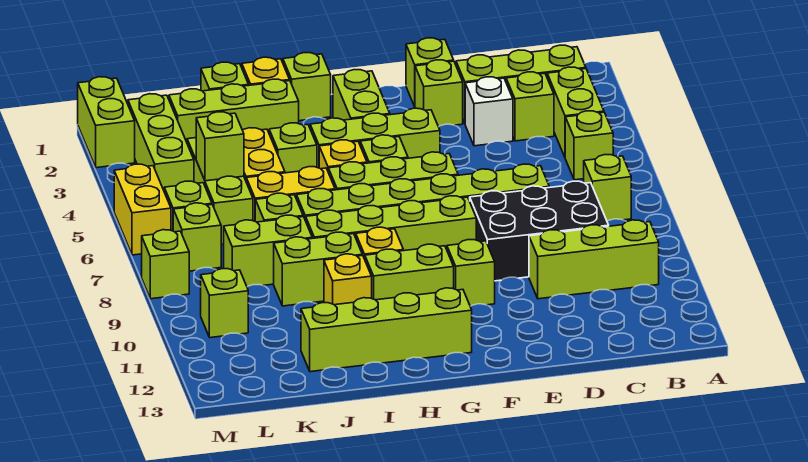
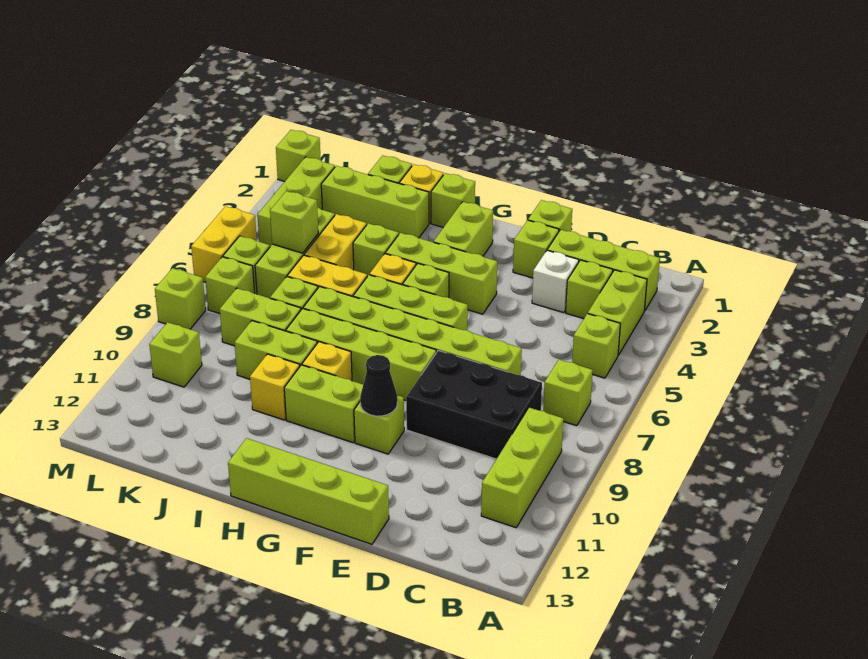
lime 1x3 brick [529,220,659,299] -> lime 1x3 brick turned to [481,408,563,528]
none -> black 1x1 cone [360,355,397,416]
lime 1x4 brick [301,288,472,372] -> lime 1x4 brick moved to [228,438,389,544]
lime 1x2 brick [78,77,135,168] -> lime 1x1 brick [276,130,321,182]

